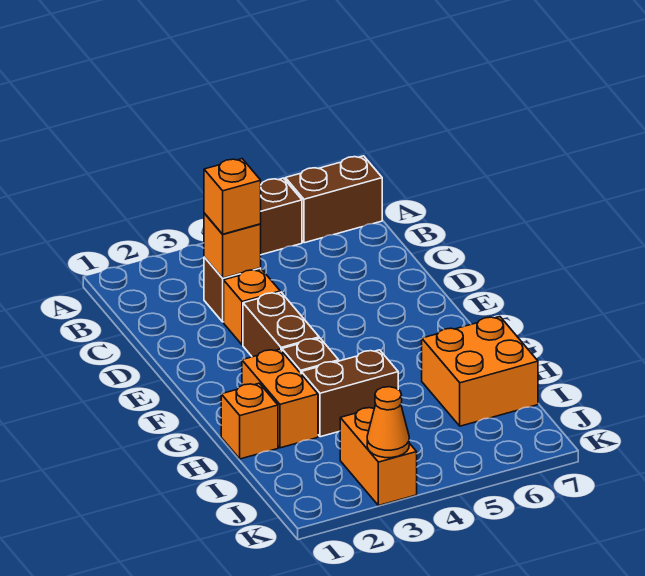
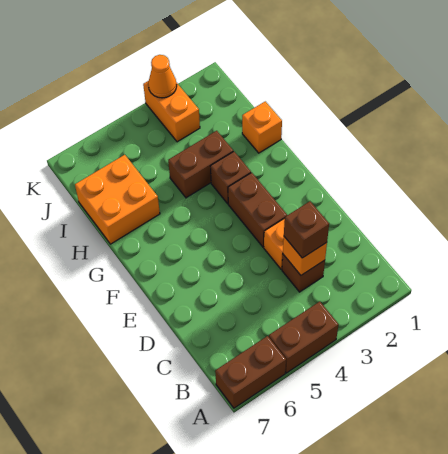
orange 1x1 brick [204,159,261,234] -> brown 1x1 brick [284,201,329,258]
orange 1x2 brick [242,349,318,448] -> none

